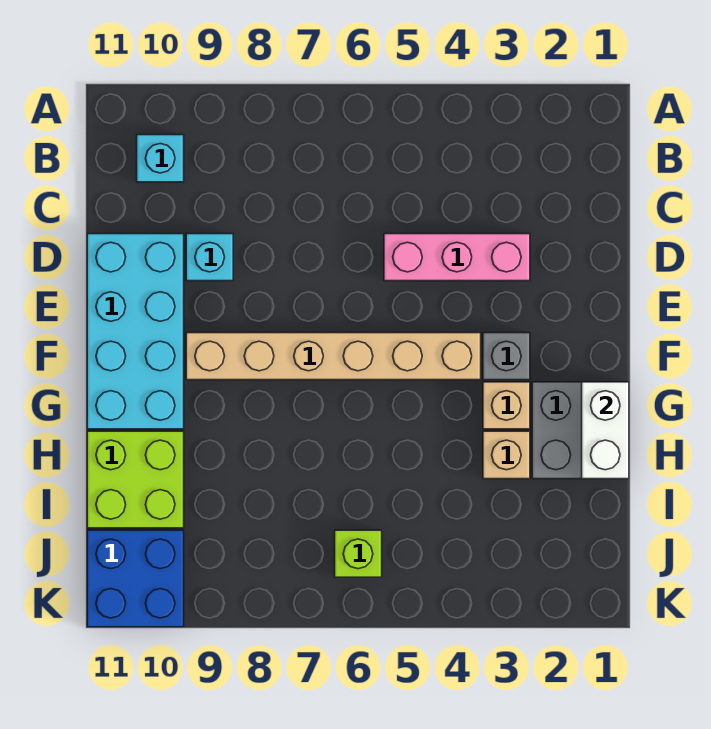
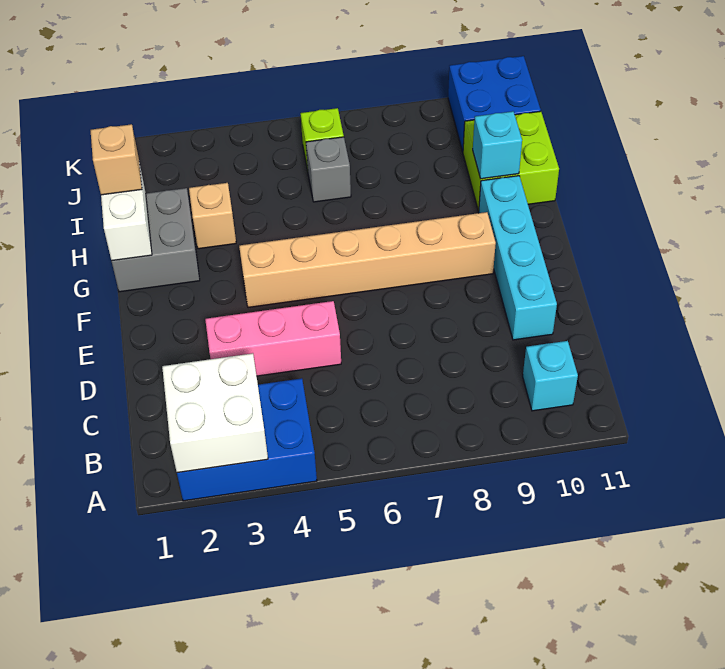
none -> blue 2x3 brick [177,378,317,501]
none -> white 2x2 brick [162,353,268,473]
cyan 1x1 brick [186,234,233,281] -> cyan 1x1 brick moved to [473,111,522,179]
cyan 2x4 brick [87,234,184,429] -> cyan 1x4 brick [479,176,557,340]
grey 1x1 brick [483,333,530,380] -> grey 1x1 brick moved to [306,137,351,202]
tan 1x1 brick [483,382,530,429] -> tan 1x1 brick moved to [90,124,142,195]

